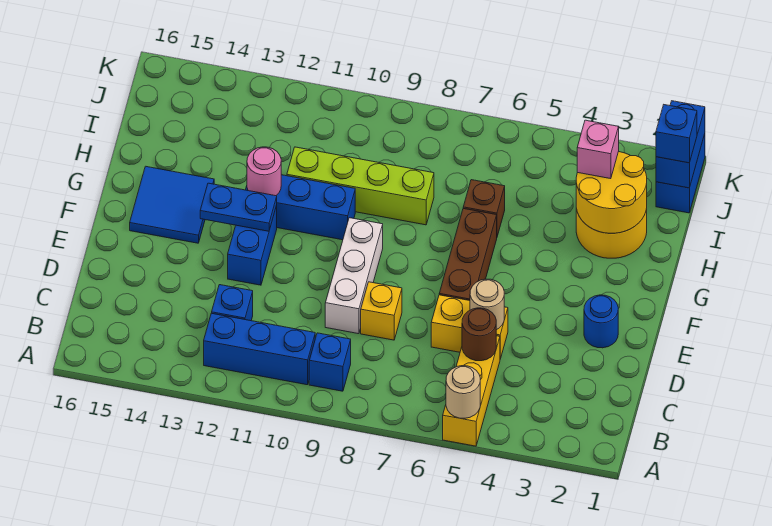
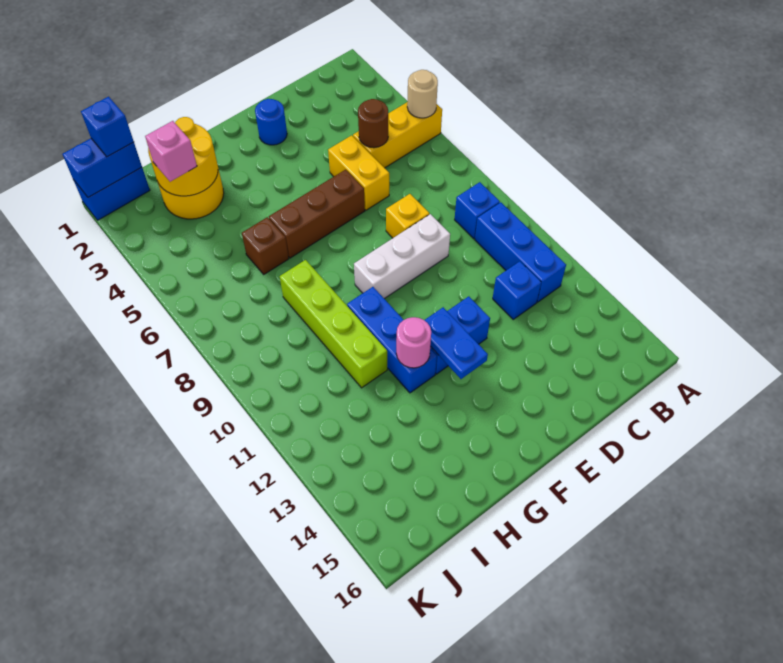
tan 1x1 round brick [470,279,504,330] -> none
blue 2x2 tile [130,166,214,243] -> none

